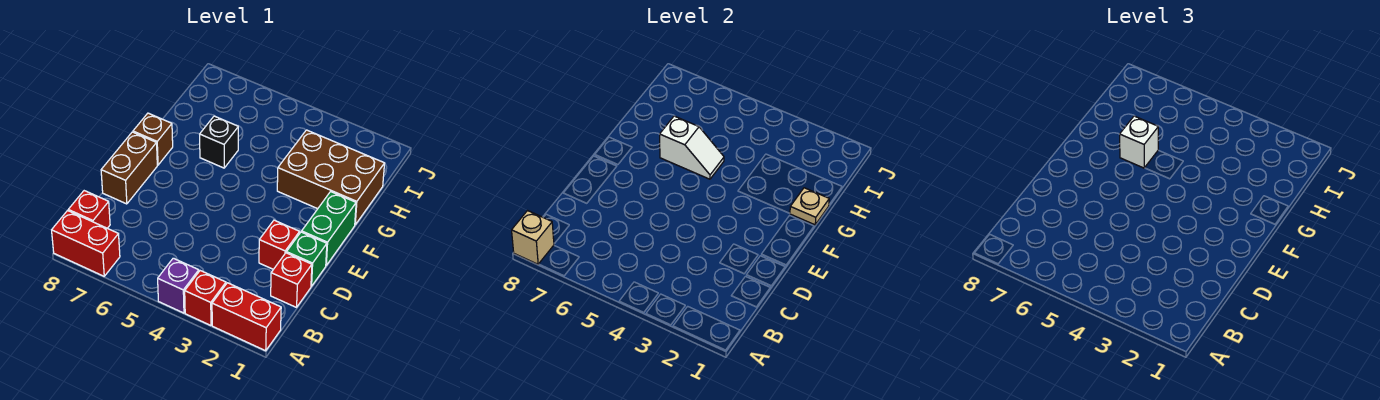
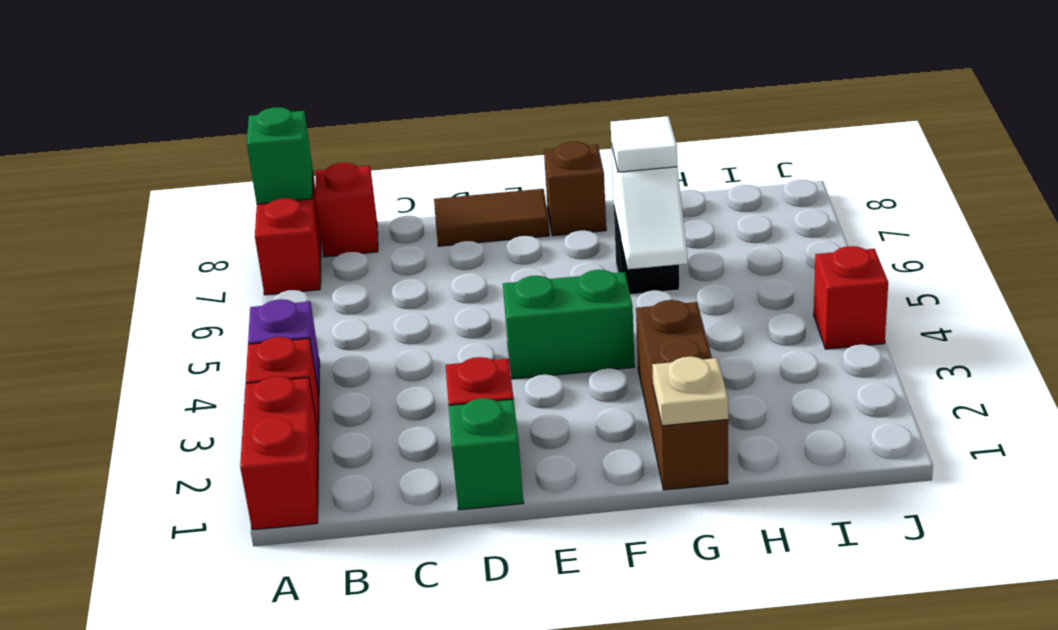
tan 1x1 brick [512,211,554,264] -> green 1x1 brick [247,107,313,204]
red 1x1 brick [271,253,312,307] -> red 1x1 brick moved to [814,246,888,349]
brown 1x2 brick [101,132,157,204] -> brown 1x2 tile [434,189,549,246]
green 1x2 brick [302,192,356,265] -> green 1x2 brick moved to [503,270,635,379]
brown 2x3 brick [277,130,385,225] -> brown 1x3 brick [636,300,728,490]
white 1x1 brick [1120,116,1158,168] -> white 1x1 tile [611,116,677,172]

